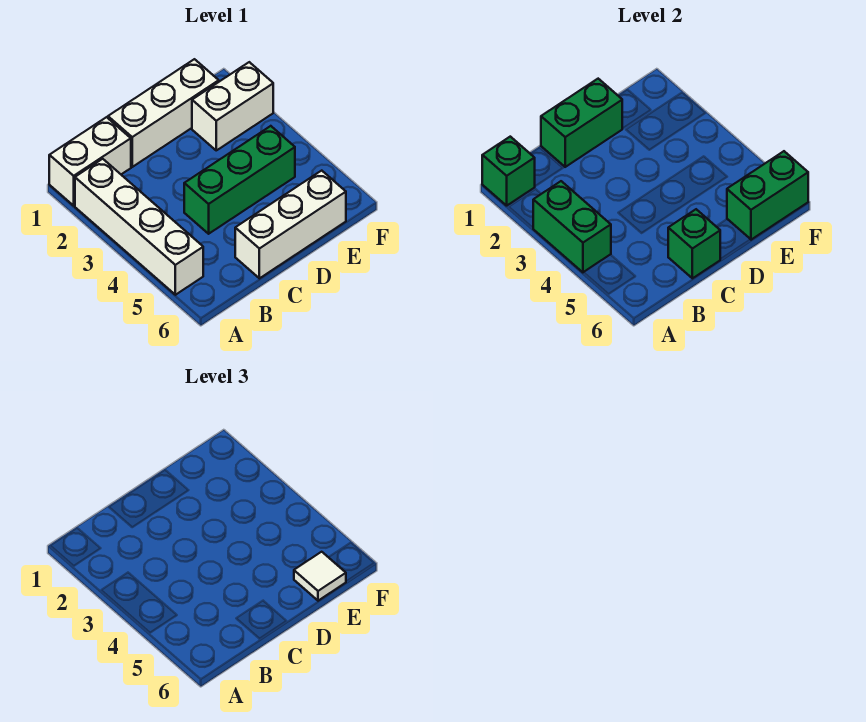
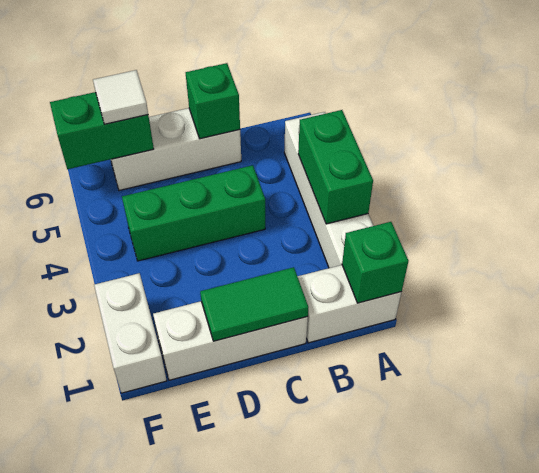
green 1x2 brick [541,79,622,167] -> green 1x2 tile [200,267,308,341]
white 1x2 brick [192,62,273,150] -> white 1x2 brick turned to [94,273,167,393]

